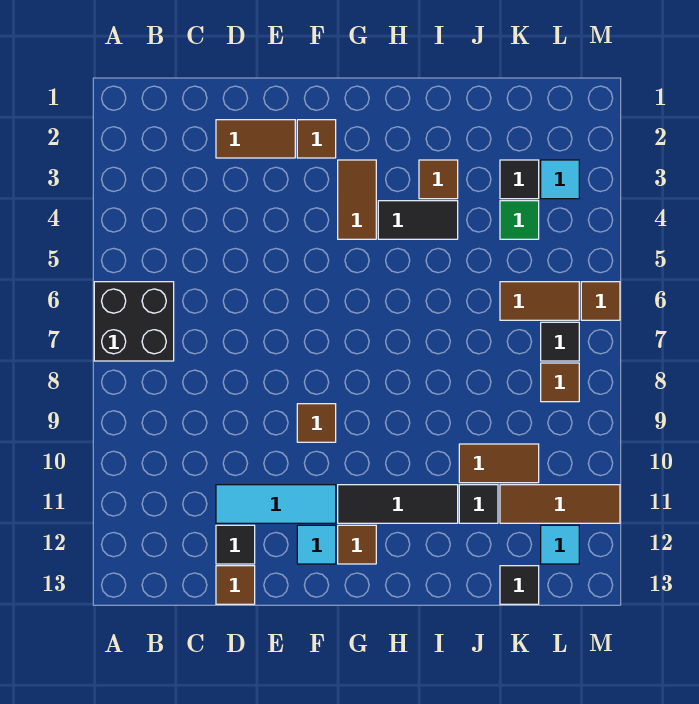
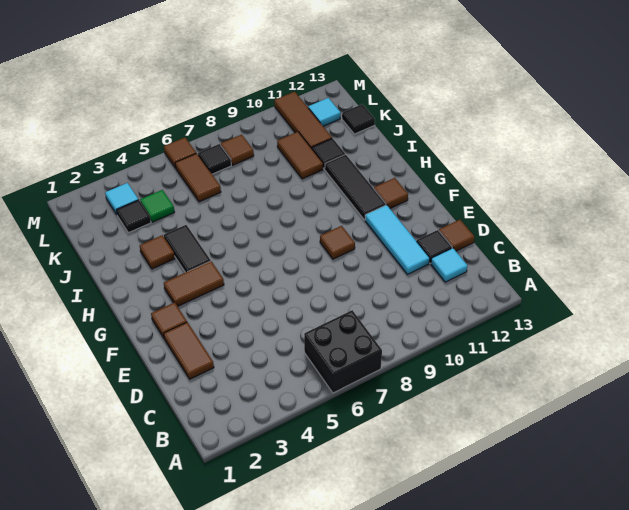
cyan 1x1 tile [297,525,336,564] -> cyan 1x1 tile moved to [431,248,467,282]

